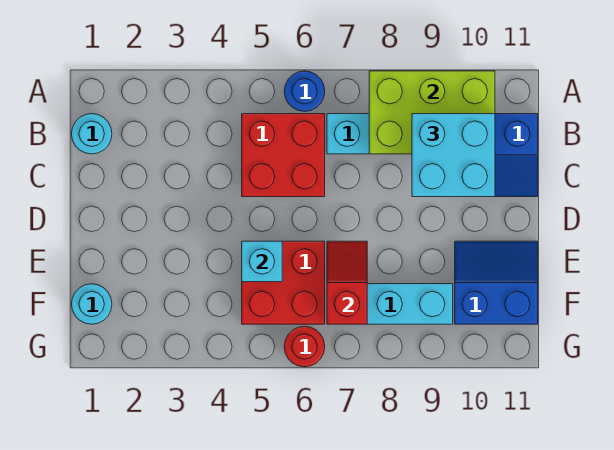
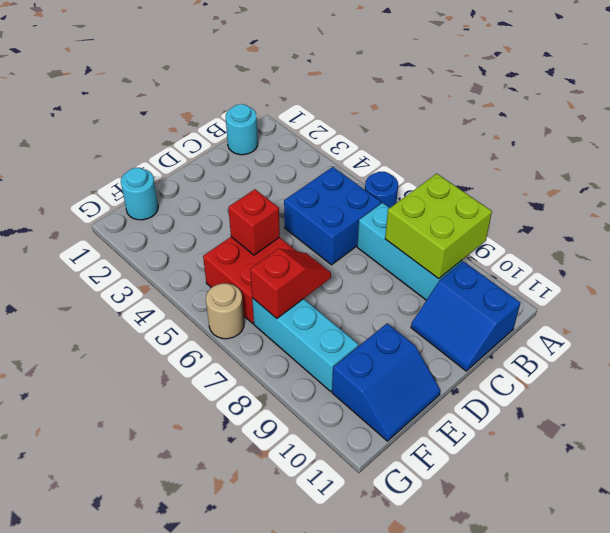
lime 2x3 brick [369,71,495,154] -> lime 2x2 brick [385,174,492,279]
red 2x2 brick [242,114,325,197] -> blue 2x2 brick [284,167,381,265]
cyan 2x2 brick [412,114,495,197] -> none
cyan 1x1 brick [242,241,282,282] -> red 1x1 brick [228,189,280,255]
blue 2x2 slope [455,241,538,324] -> blue 2x2 slope turned to [332,323,440,441]
red 1x1 round brick [284,326,325,367] -> tan 1x1 round brick [206,283,244,339]

